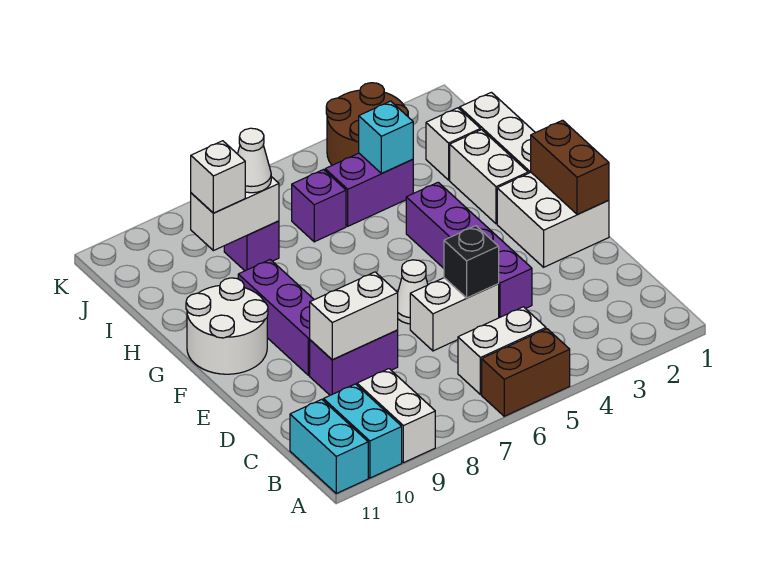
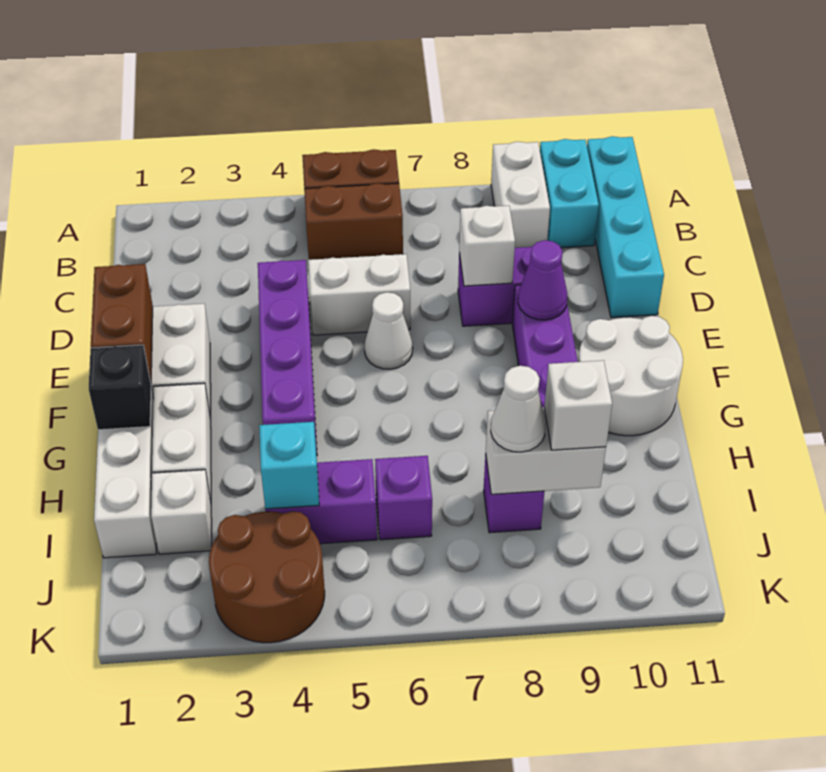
cyan 1x2 brick [290,399,368,493] -> cyan 1x4 brick [587,136,664,317]
white 1x2 brick [458,307,546,395] -> brown 1x2 brick [304,183,403,260]
black 1x1 brick [444,226,499,298] -> black 1x1 brick moved to [89,345,151,430]
white 1x2 brick [310,272,398,360] -> white 1x1 brick [459,206,515,286]
none -> purple 1x1 cone [518,240,567,320]

